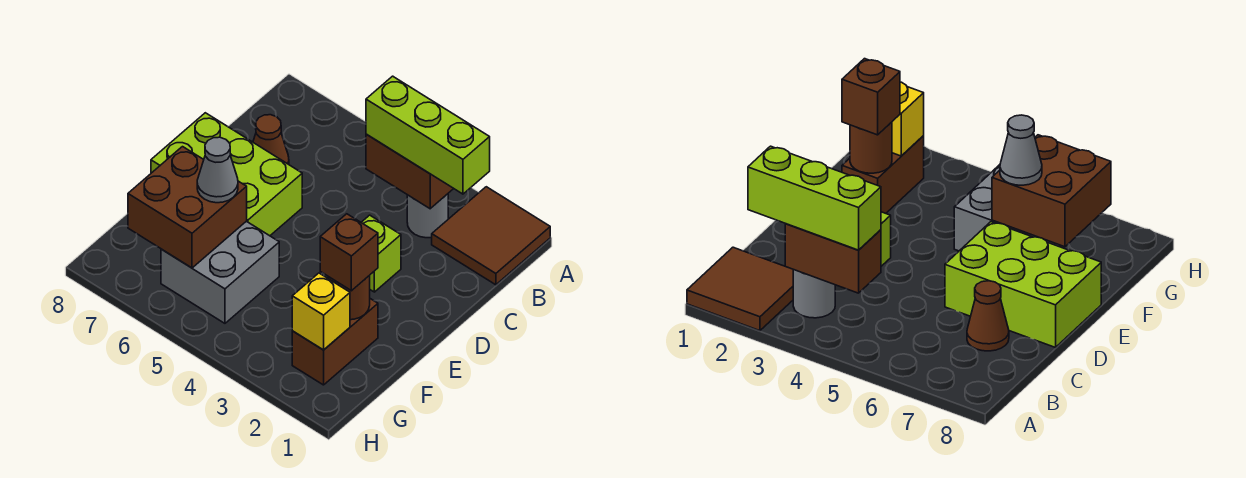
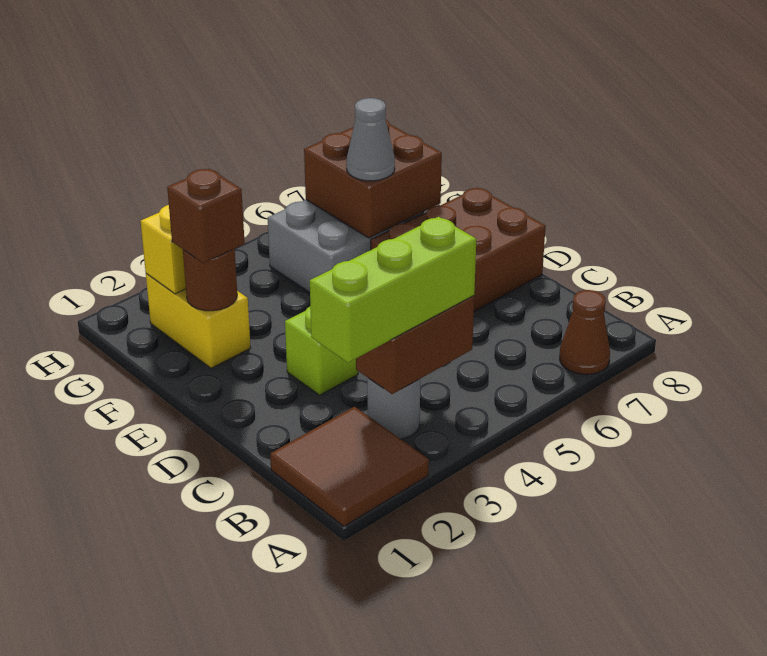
brown 1x1 cone [253,115,289,164] -> brown 1x1 cone moved to [560,290,610,374]
lime 2x3 brick [151,113,302,236] -> brown 2x3 brick [371,188,546,311]
brown 1x2 brick [292,299,378,385] -> yellow 1x2 brick [146,274,251,368]

